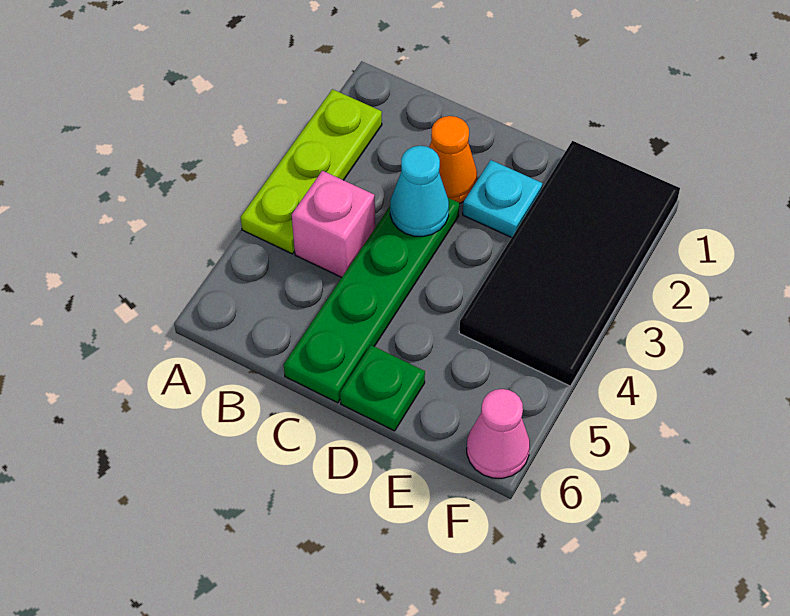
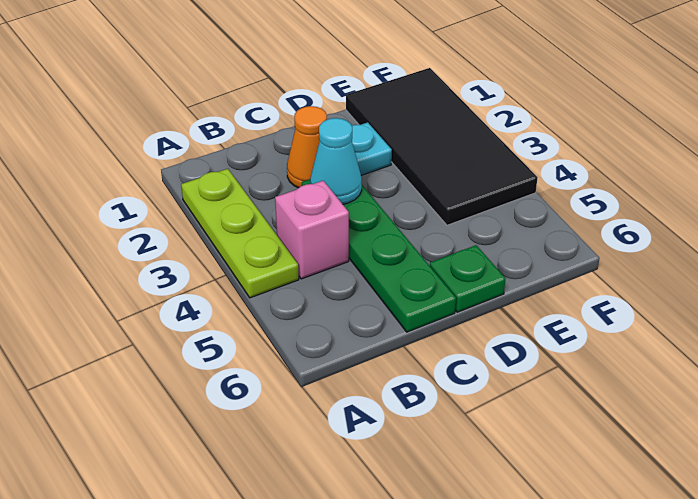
pink 1x1 cone [467,389,530,478] -> none

